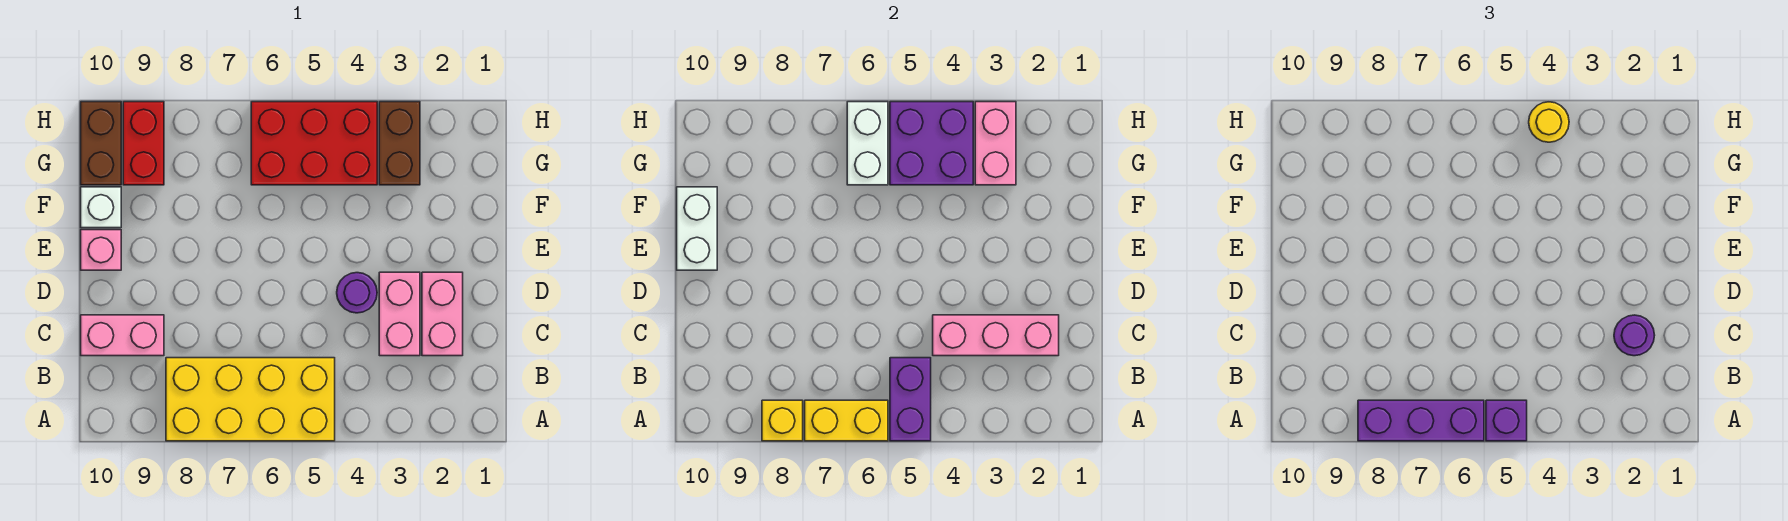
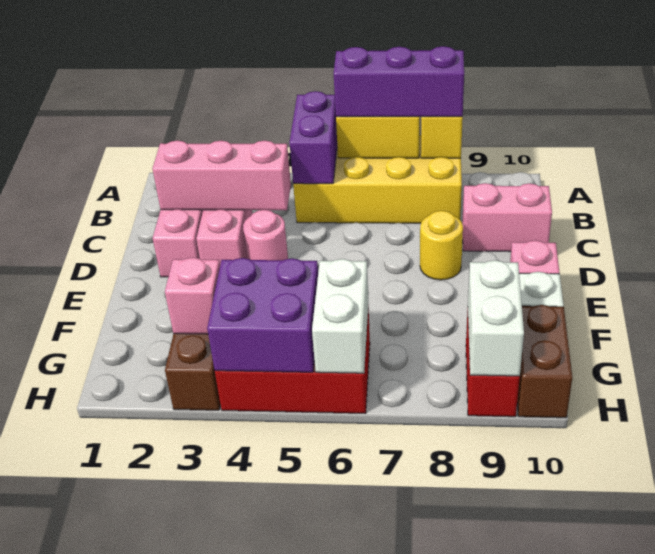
purple 1x1 brick [1486,400,1527,441] -> none
purple 1x1 round brick [1614,315,1655,356] -> none
purple 1x1 round brick [337,273,377,313] -> pink 1x1 round brick [243,210,288,260]
white 1x2 brick [677,187,717,270] -> white 1x2 brick moved to [468,260,524,376]
pink 1x2 brick [975,102,1016,185] -> pink 1x1 brick [165,258,220,334]
yellow 1x1 round brick [1529,102,1569,142] -> yellow 1x1 round brick moved to [420,211,463,280]

